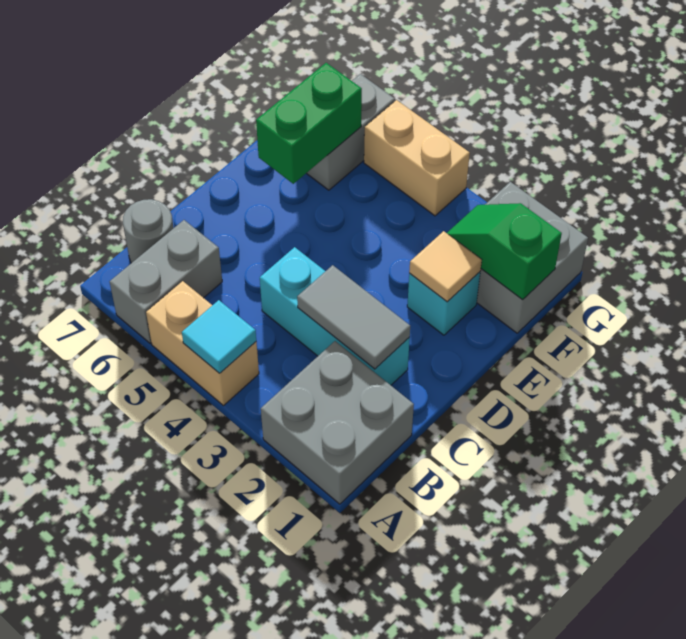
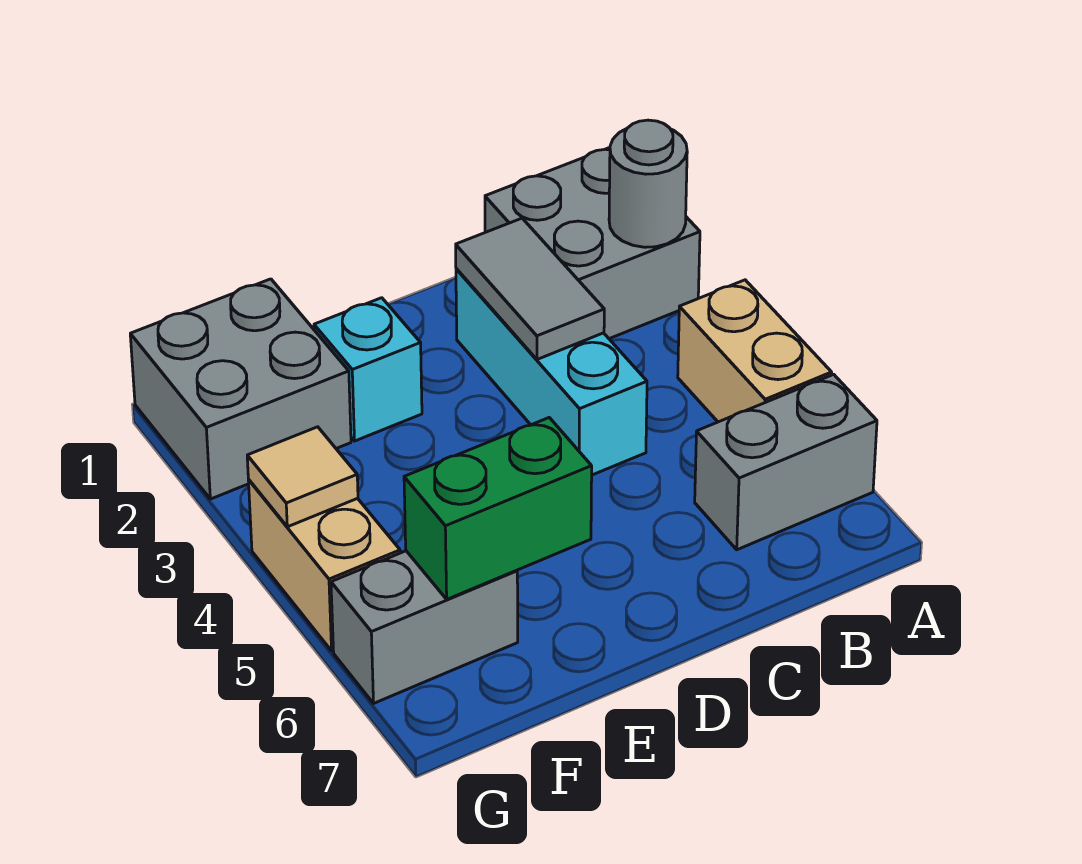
cyan 1x1 tile [182,300,256,373] -> none
grey 1x1 round brick [123,199,174,263] -> grey 1x1 round brick moved to [609,120,687,247]
tan 1x1 tile [409,231,482,302] -> tan 1x1 tile moved to [247,427,358,527]
green 1x2 slope [447,203,562,299] -> none

